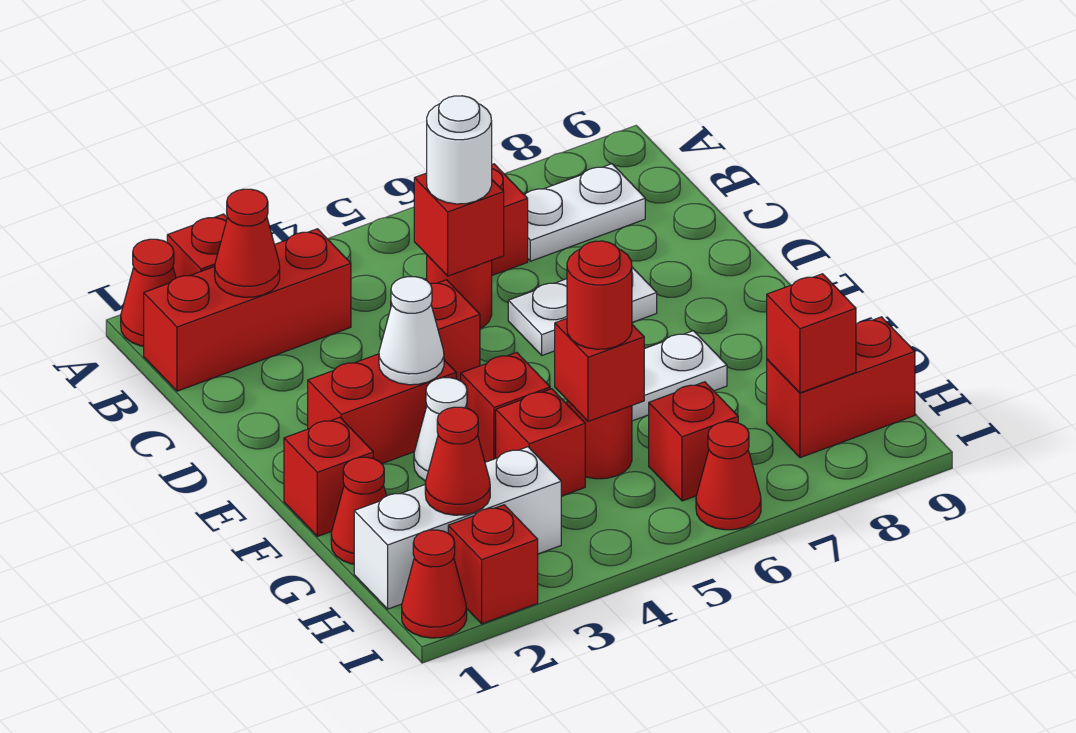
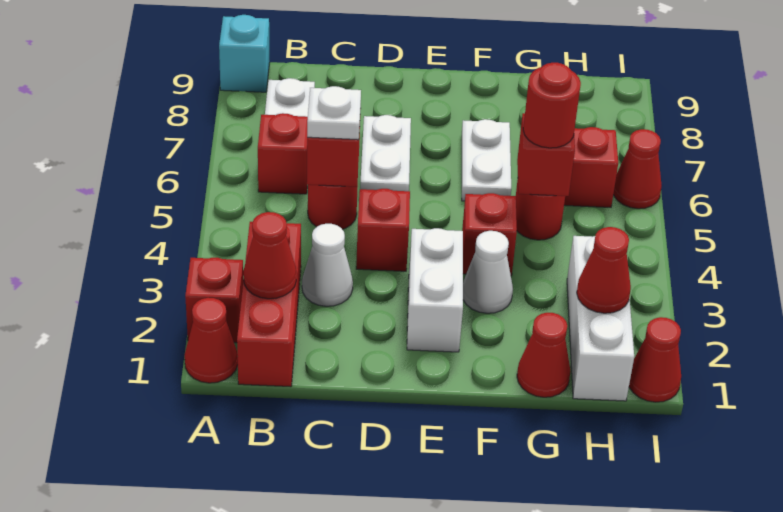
none -> cyan 1x1 brick [219,15,270,92]
white 1x1 round brick [427,96,492,204] -> white 1x1 plate [307,86,361,140]
red 1x2 brick [308,354,456,464] -> white 1x2 brick [407,228,463,352]
white 1x1 cone [379,277,444,385] -> white 1x1 cone moved to [302,224,353,306]
red 1x1 brick [284,418,373,536] -> none
red 1x1 brick [496,389,585,496] -> none
red 1x2 brick [767,317,915,458] -> none
red 1x1 brick [767,274,856,393] -> none
red 1x1 brick [448,505,538,624] -> none

